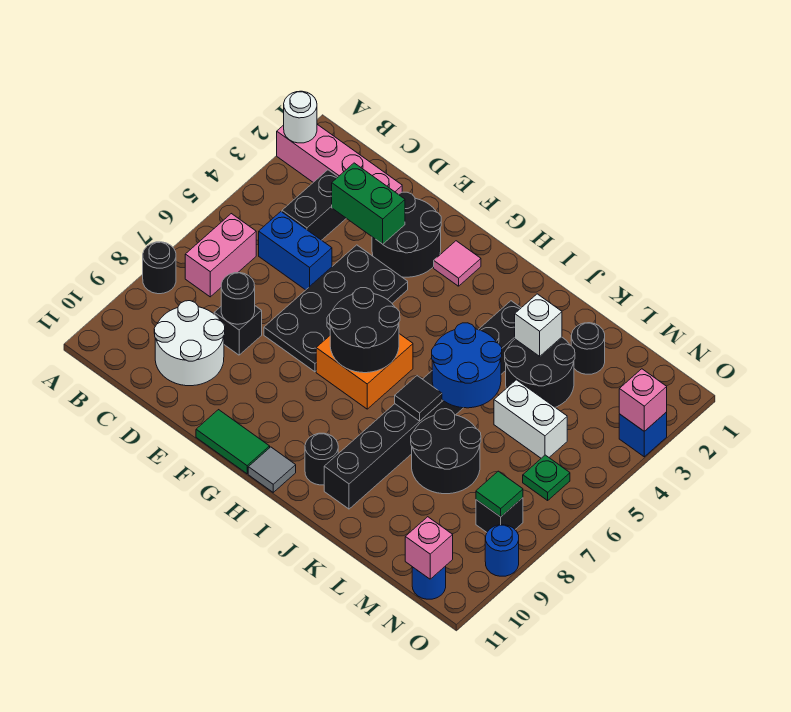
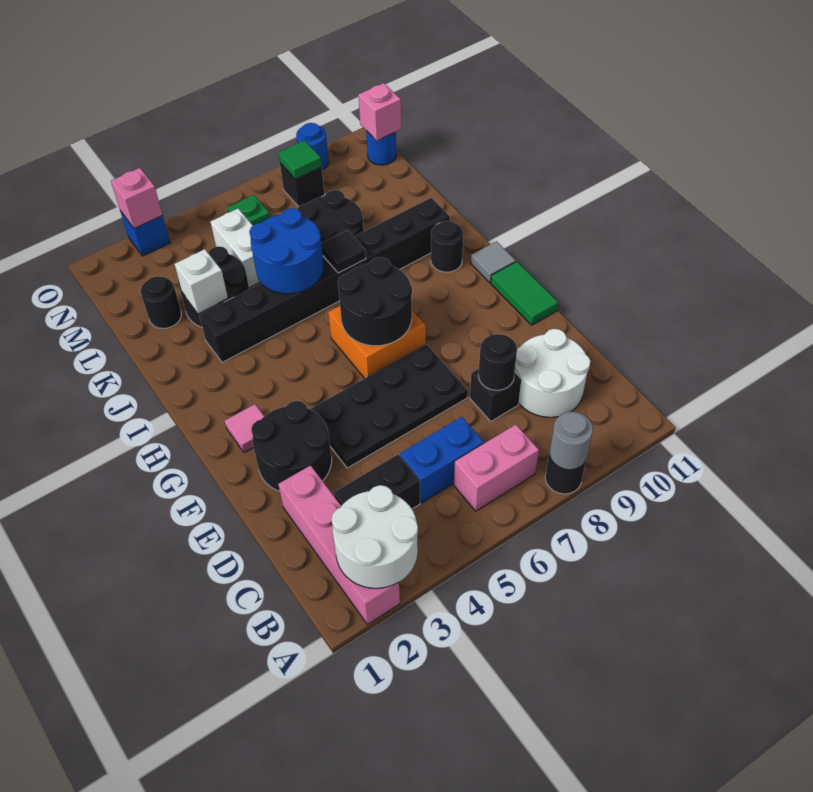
white 1x1 round brick [284,91,317,143] -> white 2x2 round brick [331,485,418,588]
none -> grey 1x1 round brick [549,412,593,470]
blue 1x2 brick [259,212,332,290] -> blue 1x2 brick turned to [400,417,484,503]
green 1x2 brick [332,163,405,244] -> none

